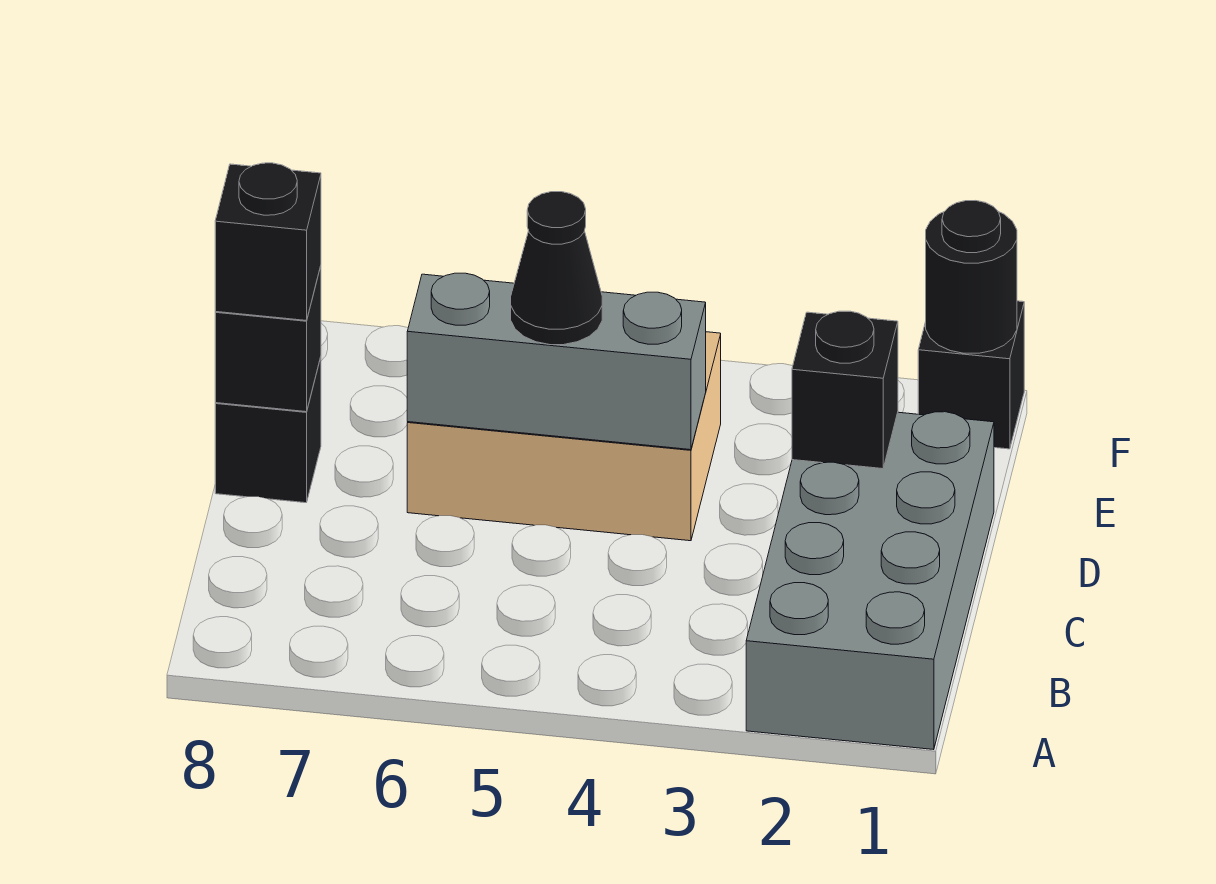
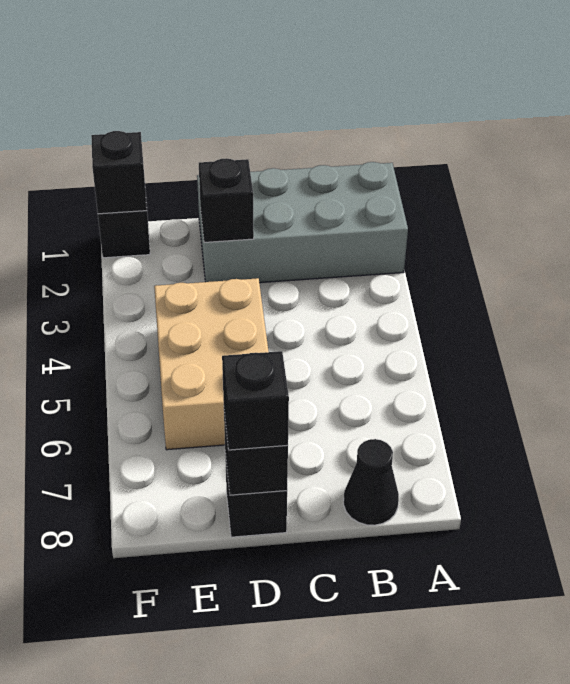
grey 1x3 brick [407,273,706,450] -> none
black 1x1 cone [511,192,602,345] -> black 1x1 cone moved to [344,439,399,525]
black 1x1 round brick [926,201,1017,353] -> black 1x1 brick [91,131,147,214]

